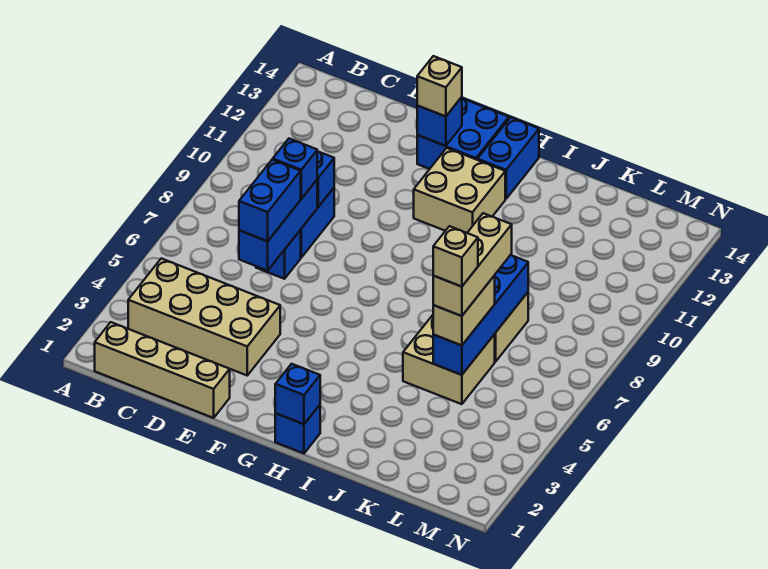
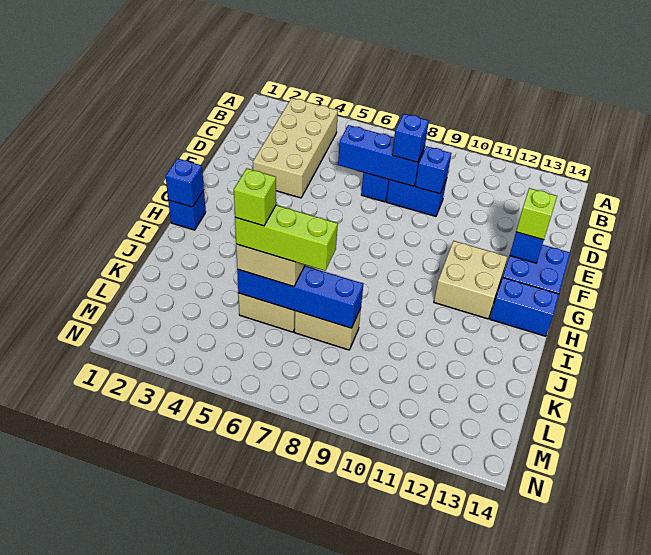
tan 1x4 brick [95,322,230,418] -> none
blue 1x2 brick [239,160,301,241] -> none
tan 1x1 brick [417,56,462,117] -> lime 1x1 brick [516,188,557,240]
tan 1x3 brick [433,213,512,316] -> lime 1x3 brick [235,205,338,271]
tan 1x1 brick [433,226,478,287] -> lime 1x1 brick [234,168,276,226]

